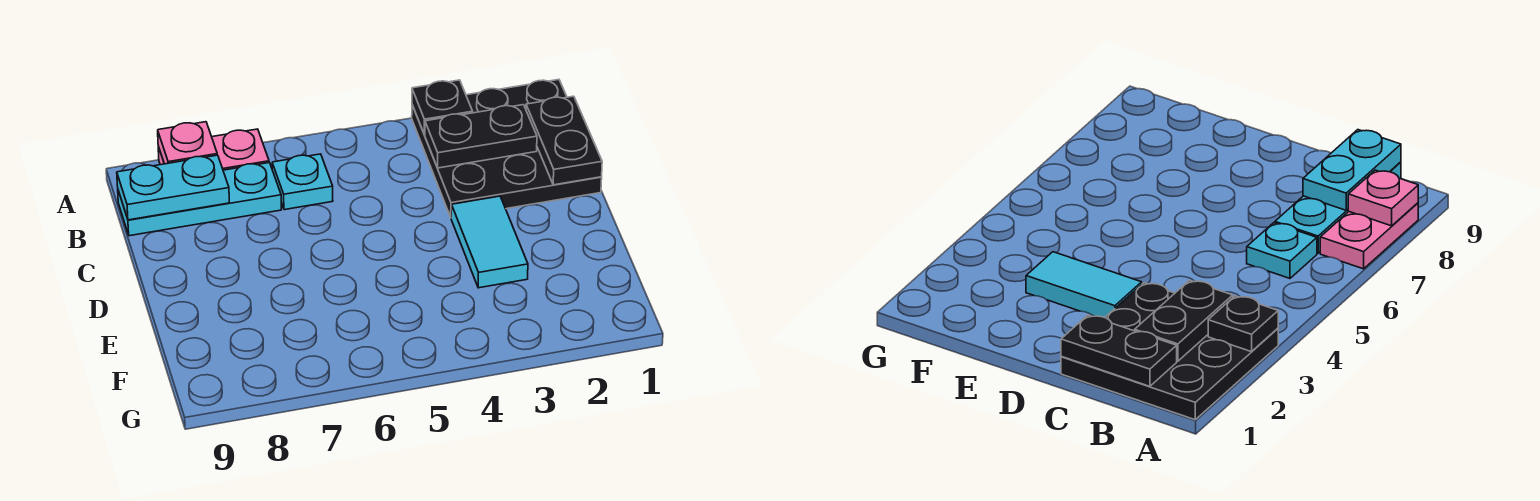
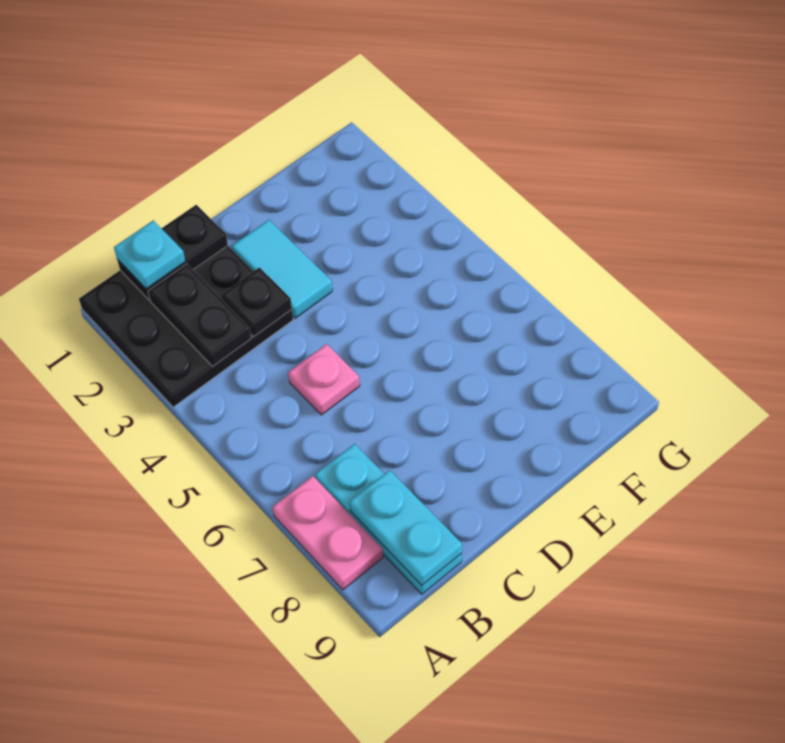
black 1x1 plate [412,80,473,135] -> black 1x1 plate moved to [221,267,292,337]
pink 1x1 plate [158,122,217,164] -> pink 1x1 plate moved to [288,344,360,415]
cyan 1x1 plate [272,154,333,210] -> cyan 1x1 plate moved to [114,220,185,289]
cyan 1x2 tile [451,196,528,288] -> cyan 1x2 tile turned to [232,220,332,318]

